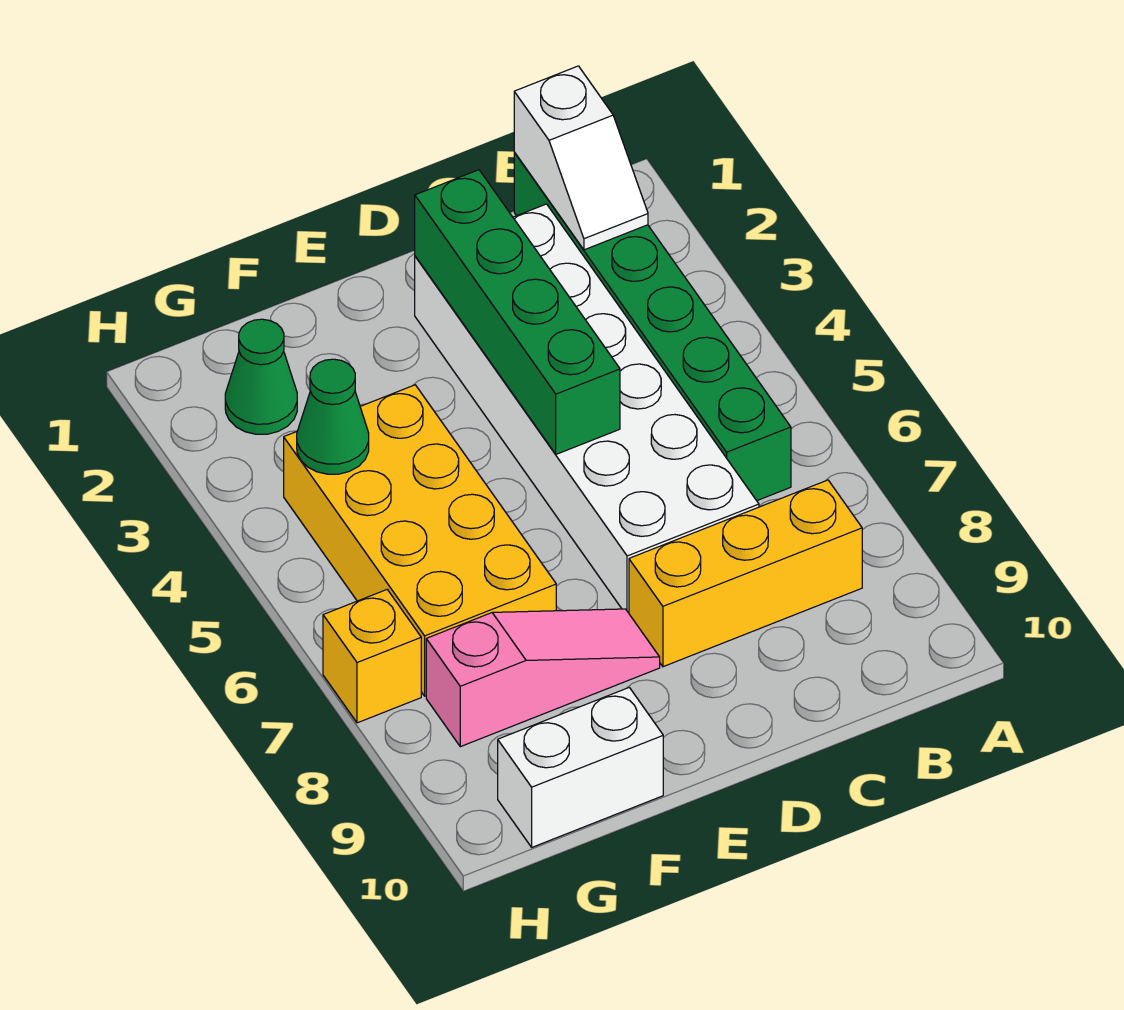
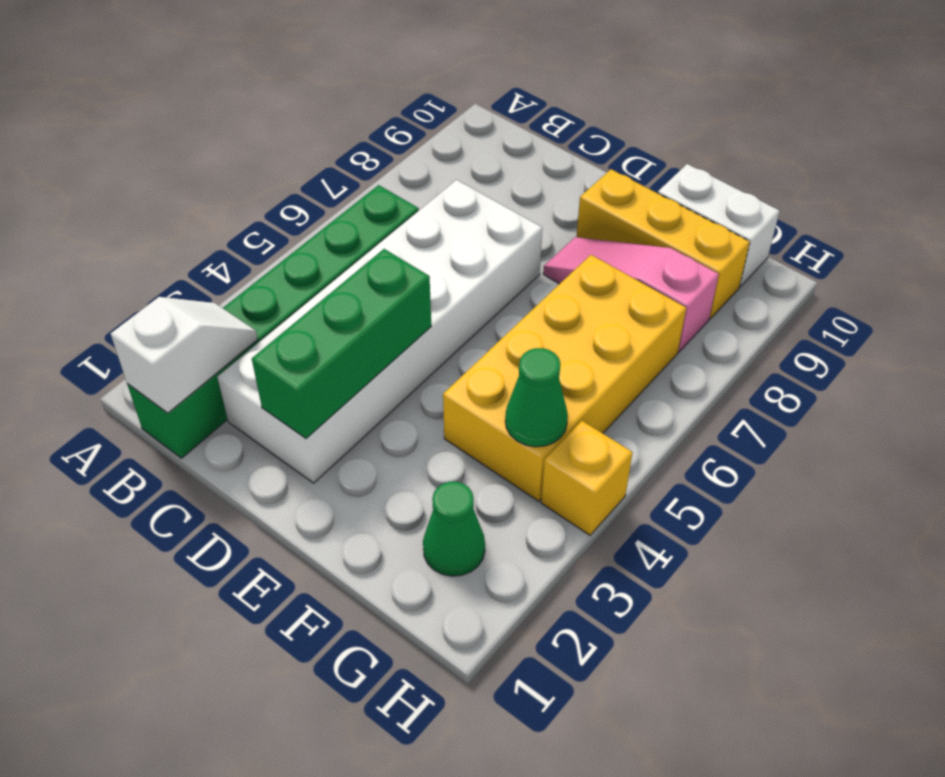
yellow 1x3 brick [629,480,862,667] -> yellow 1x3 brick moved to [577,169,750,319]
green 1x4 brick [415,170,620,454] -> green 1x3 brick [252,249,431,438]
yellow 1x1 brick [323,590,421,723] -> yellow 1x1 brick moved to [541,421,633,535]

